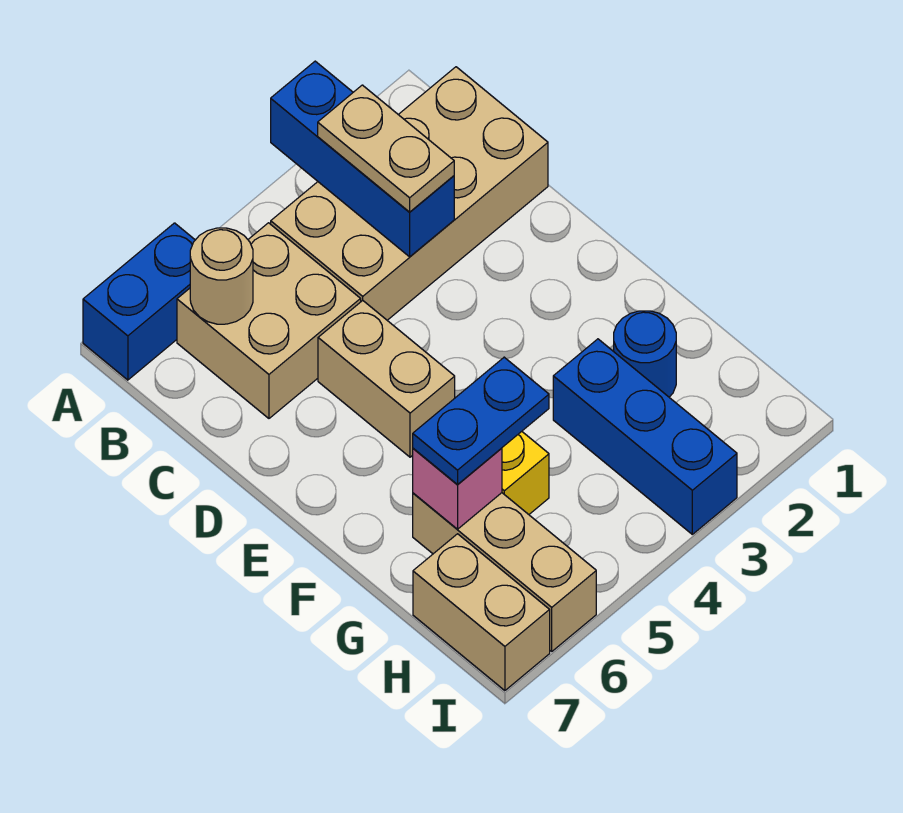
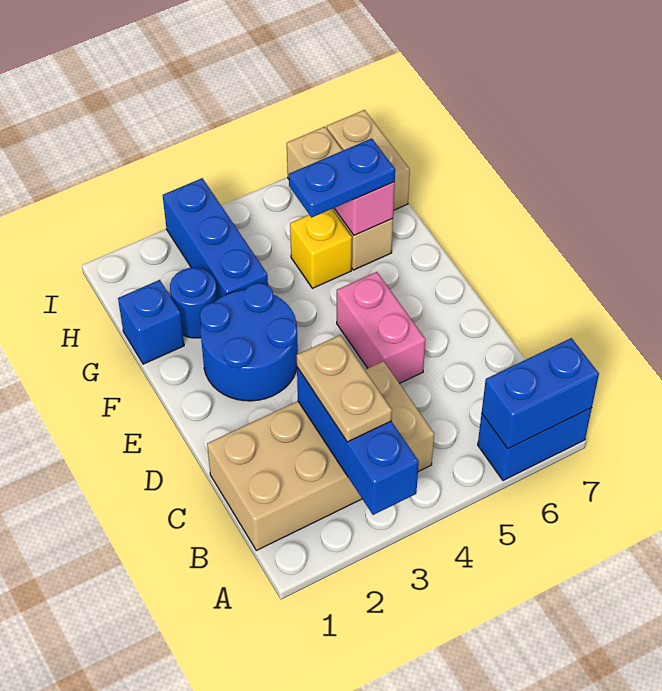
none -> blue 1x2 brick [482,338,599,449]
tan 2x2 brick [177,223,361,418] -> none
tan 1x1 round brick [190,228,253,324] -> none
tan 1x2 brick [318,301,455,457] -> pink 1x2 brick [337,272,426,383]
none -> blue 2x2 round brick [200,283,298,401]
none -> blue 1x1 brick [118,280,184,364]

